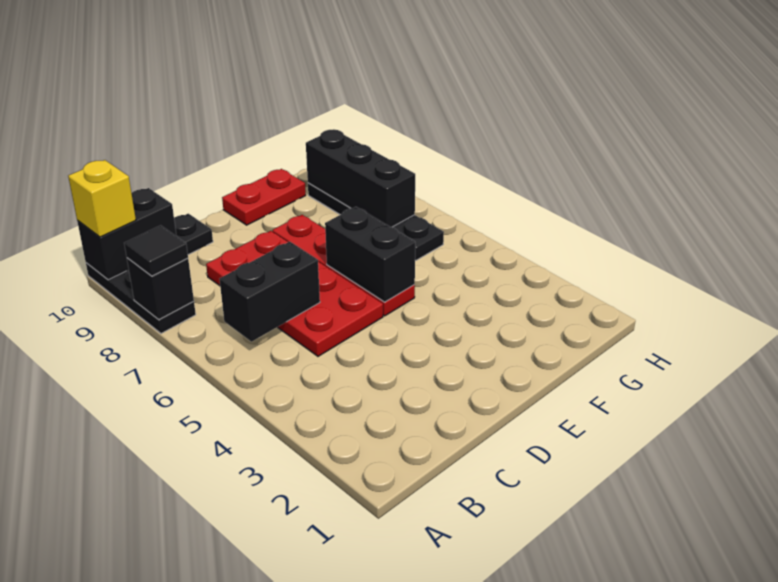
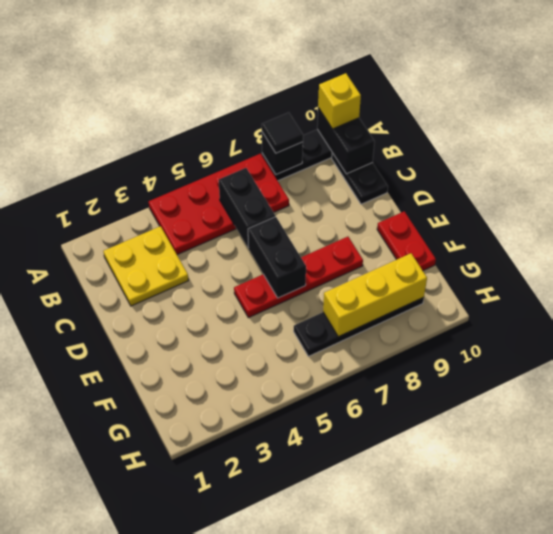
none -> yellow 2x2 plate [103,226,189,306]
red 2x4 plate [206,231,383,356] -> red 2x4 plate moved to [149,154,289,255]
black 1x2 brick [325,207,415,302] -> black 1x2 brick turned to [248,217,306,298]
black 1x3 brick [306,129,415,227] -> yellow 1x3 brick [323,253,427,337]

